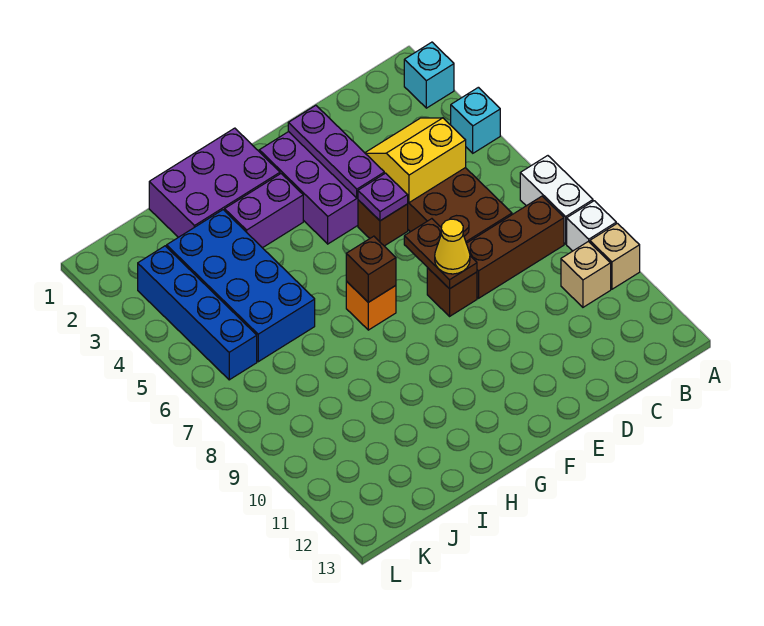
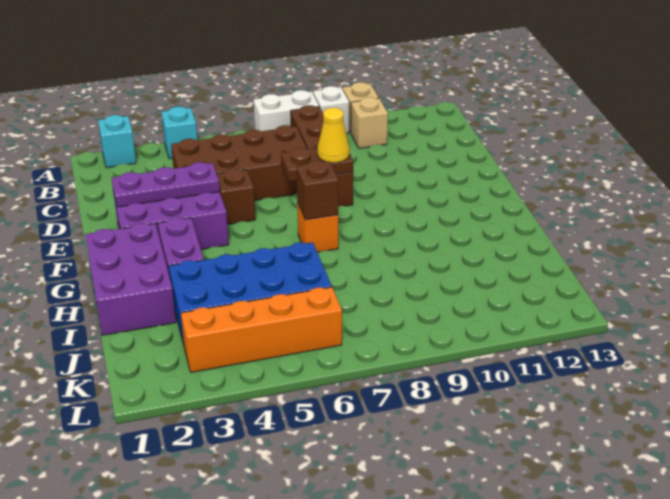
yellow 2x2 slope [365,118,466,203] -> none
purple 1x1 plate [358,173,408,221] -> none
blue 1x4 brick [138,246,257,380] -> orange 1x4 brick [181,287,342,372]

